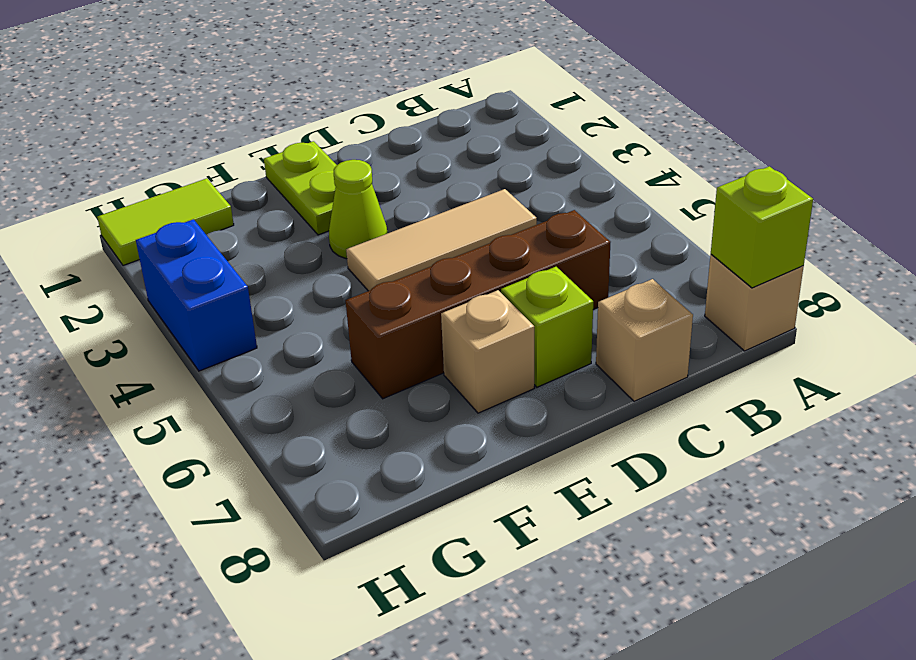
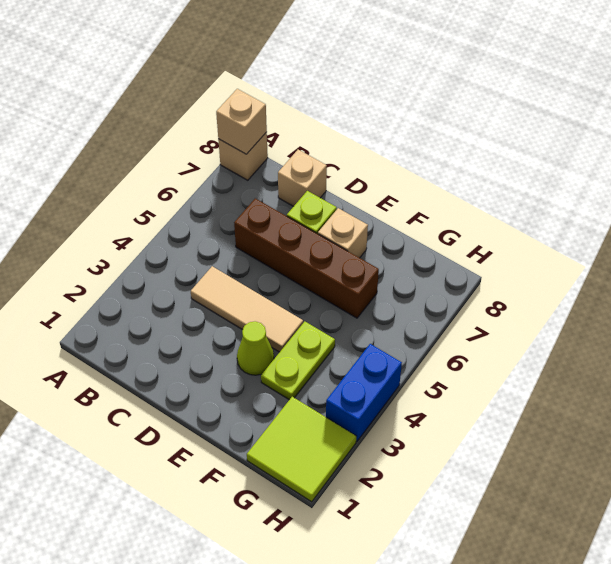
lime 1x1 brick [711,166,813,288] -> tan 1x1 brick [216,89,267,154]
lime 1x2 plate [264,141,337,235] -> lime 1x2 plate moved to [261,322,335,400]
lime 1x2 tile [97,178,234,265] -> lime 2x2 tile [247,397,356,502]

